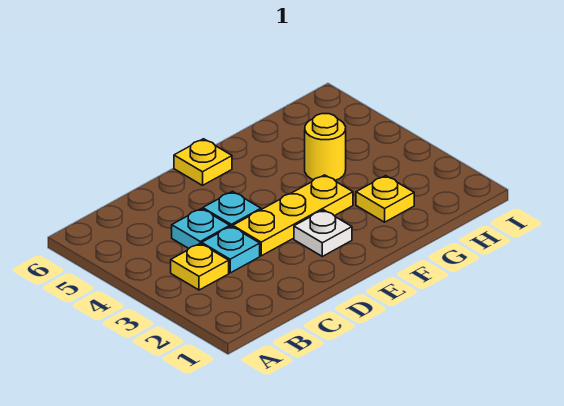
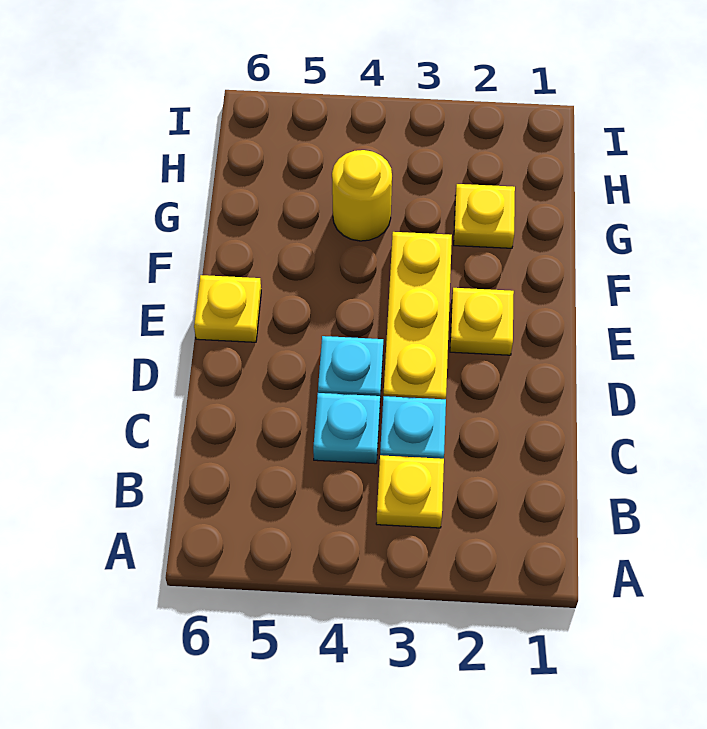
white 1x1 plate [294,210,352,256] -> yellow 1x1 plate [450,288,514,355]

